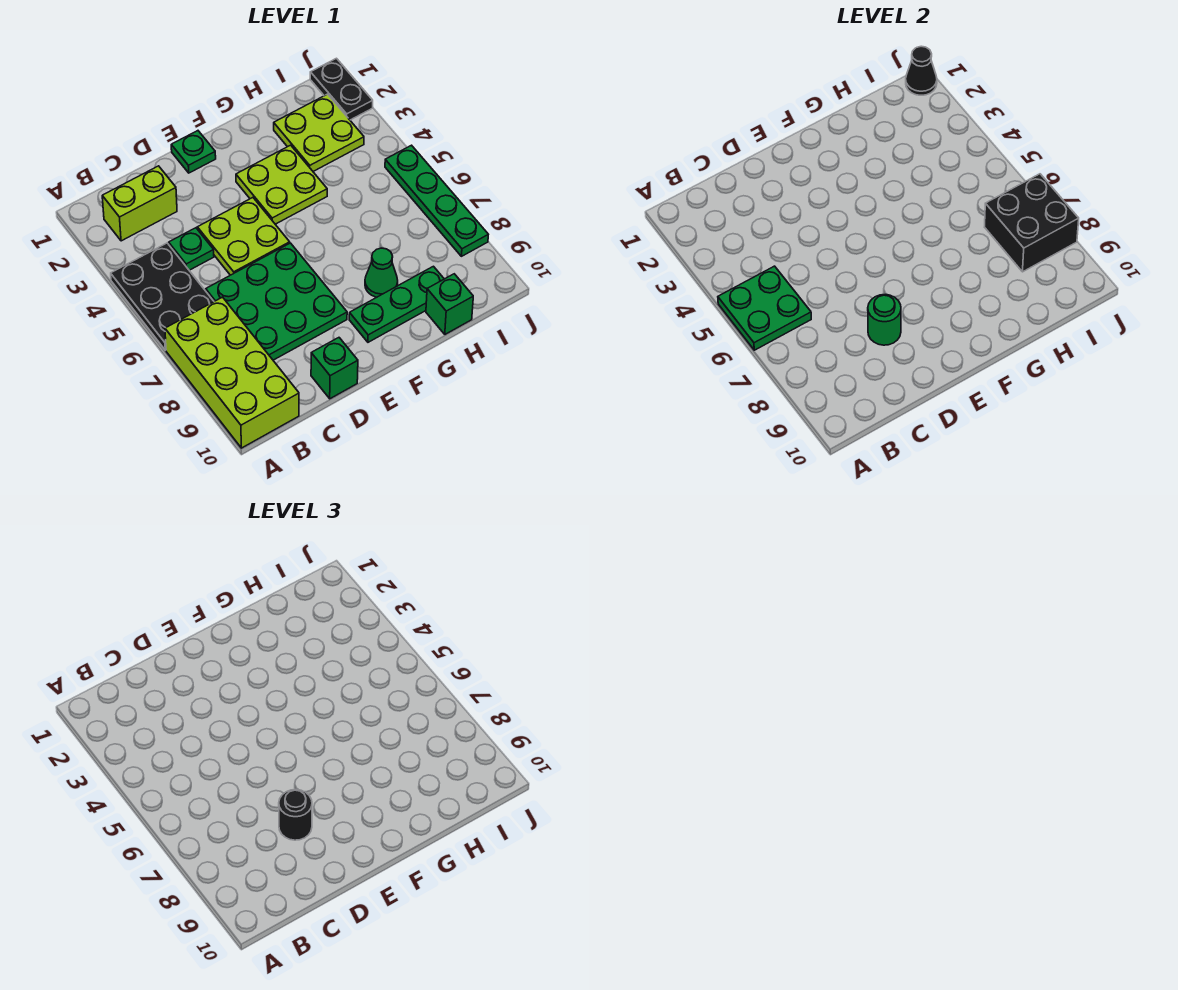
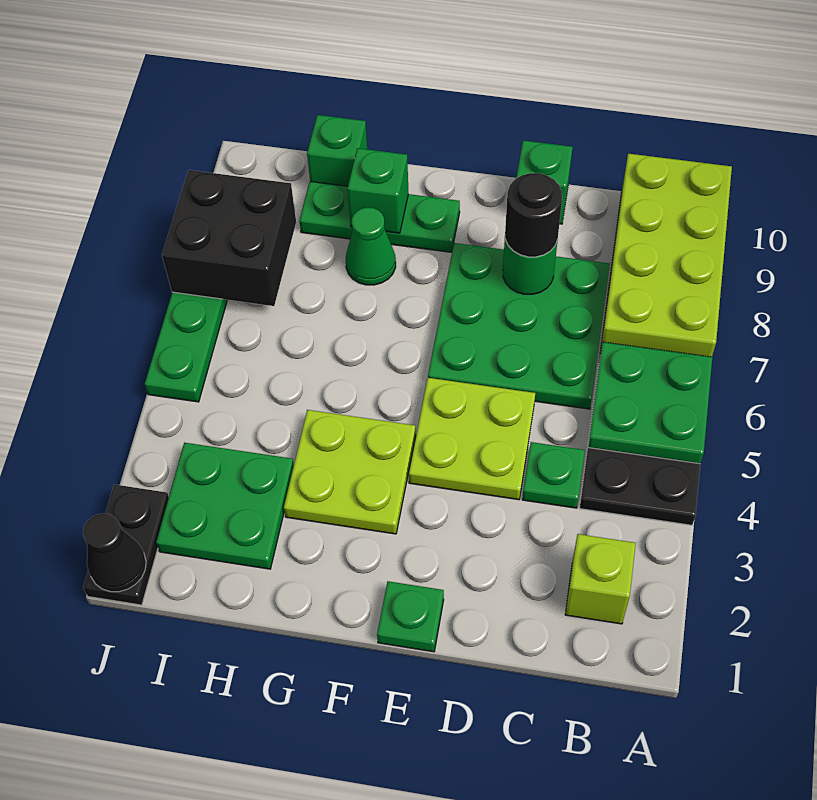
lime 1x2 brick [102,166,177,241] -> lime 1x1 brick [565,534,636,624]
none -> green 1x1 brick [347,148,408,233]
lime 2x2 plate [274,94,364,171] -> green 2x2 plate [156,443,294,569]

